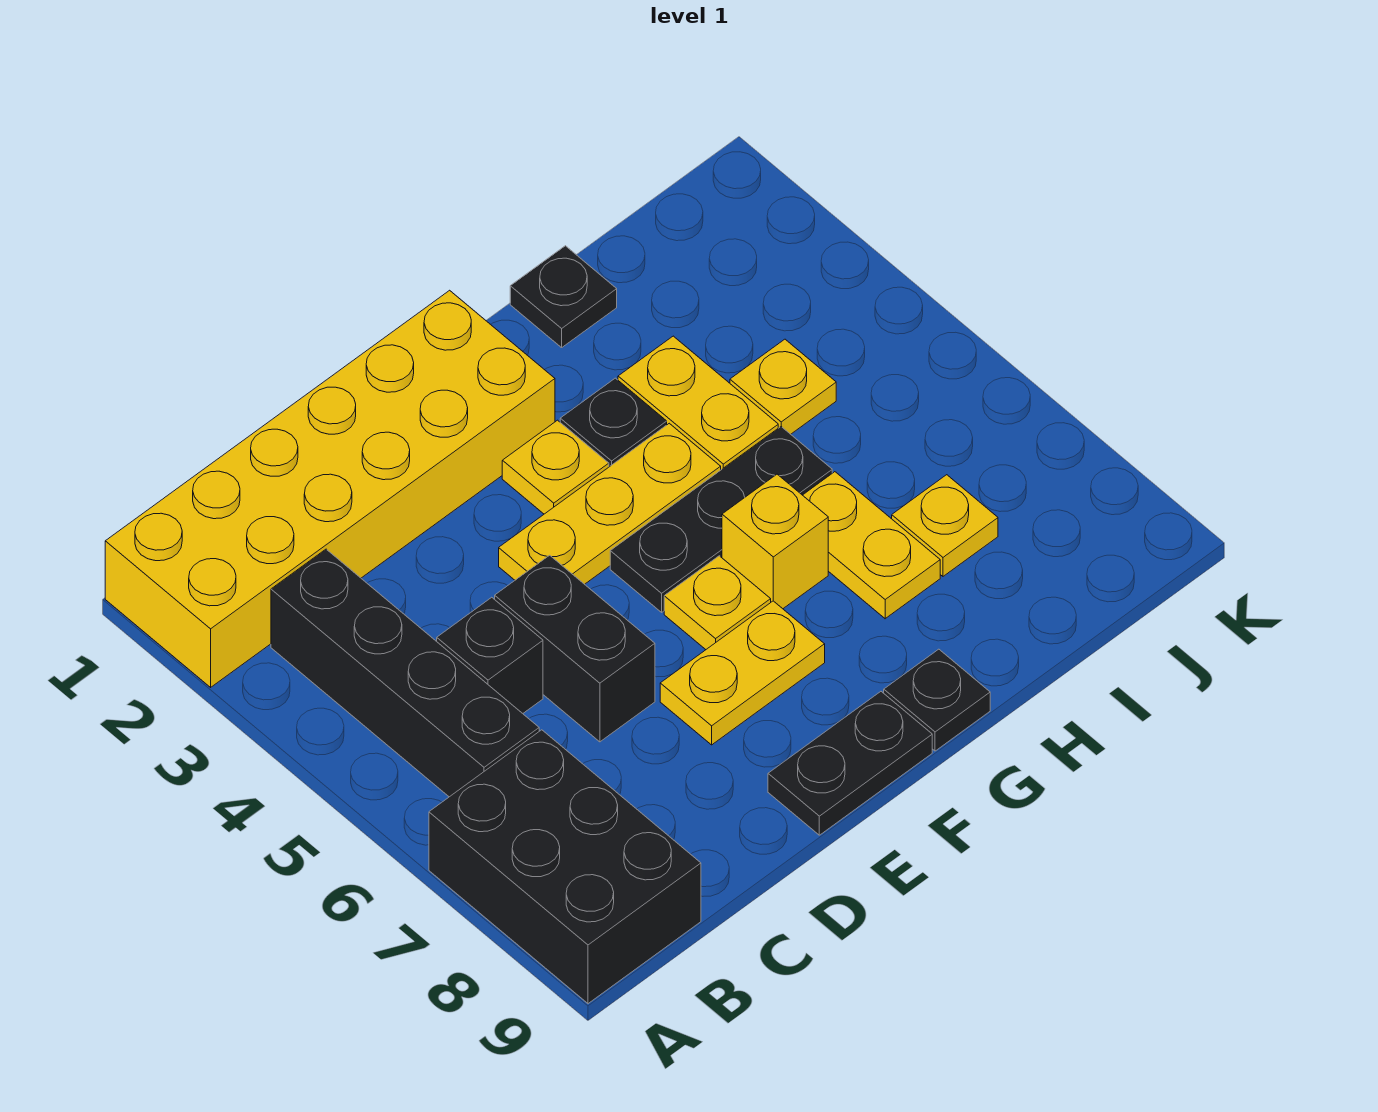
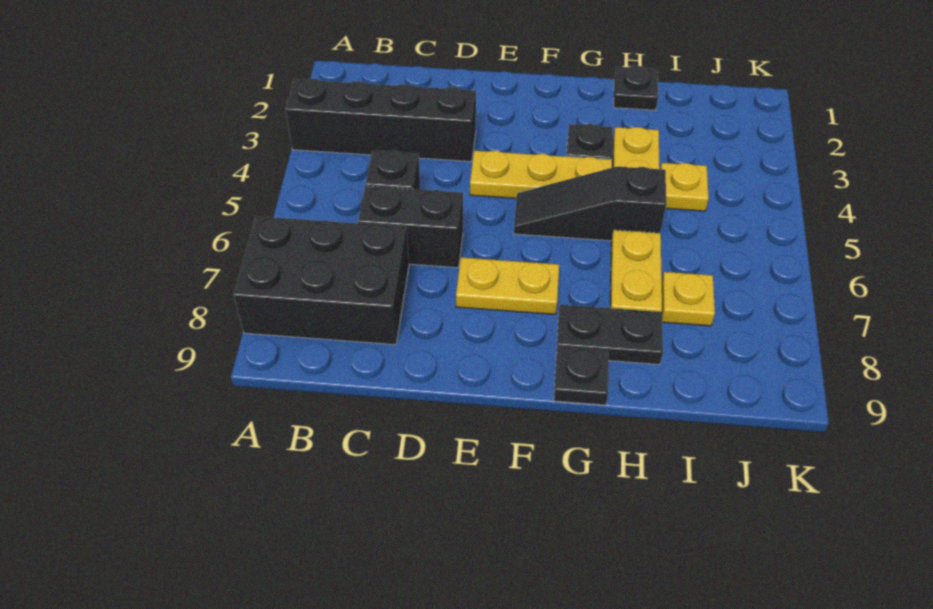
yellow 2x6 brick [105,290,555,687] -> none
black 2x3 brick [429,730,701,1004] -> black 2x3 brick turned to [234,216,409,345]
black 1x4 brick [271,549,539,797] -> black 1x4 brick turned to [286,78,476,162]
black 1x2 brick [495,555,655,742] -> black 1x2 brick turned to [358,186,463,268]
black 1x2 plate [768,692,932,835] -> black 1x2 plate moved to [556,305,663,365]
yellow 1x1 plate [502,420,609,514] -> none
black 1x3 plate [610,427,832,612] -> black 1x3 slope [514,167,666,241]
yellow 1x1 plate [664,556,771,649] -> none
yellow 1x1 brick [722,474,828,609] -> none

